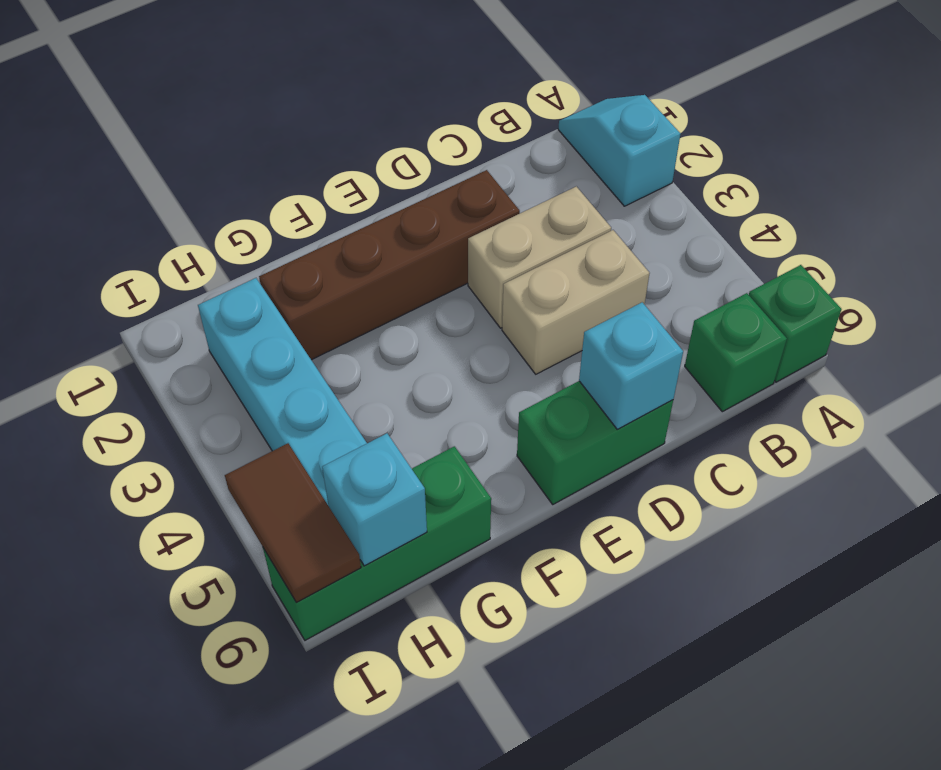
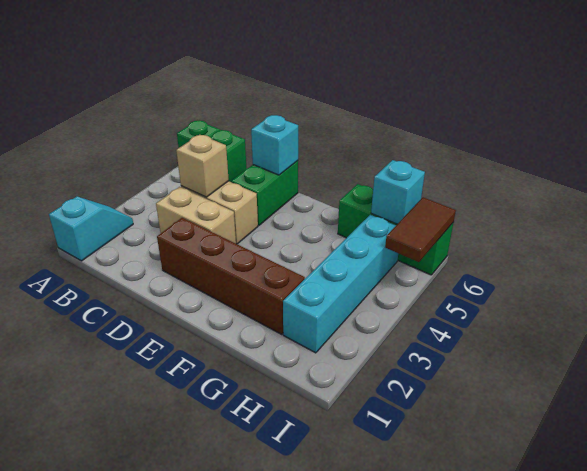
cyan 1x2 slope [558,95,680,206] -> cyan 1x2 slope turned to [49,197,133,261]
none -> tan 1x1 brick [176,135,229,197]
green 1x2 brick [517,381,673,504] -> green 1x2 brick turned to [231,161,298,225]

